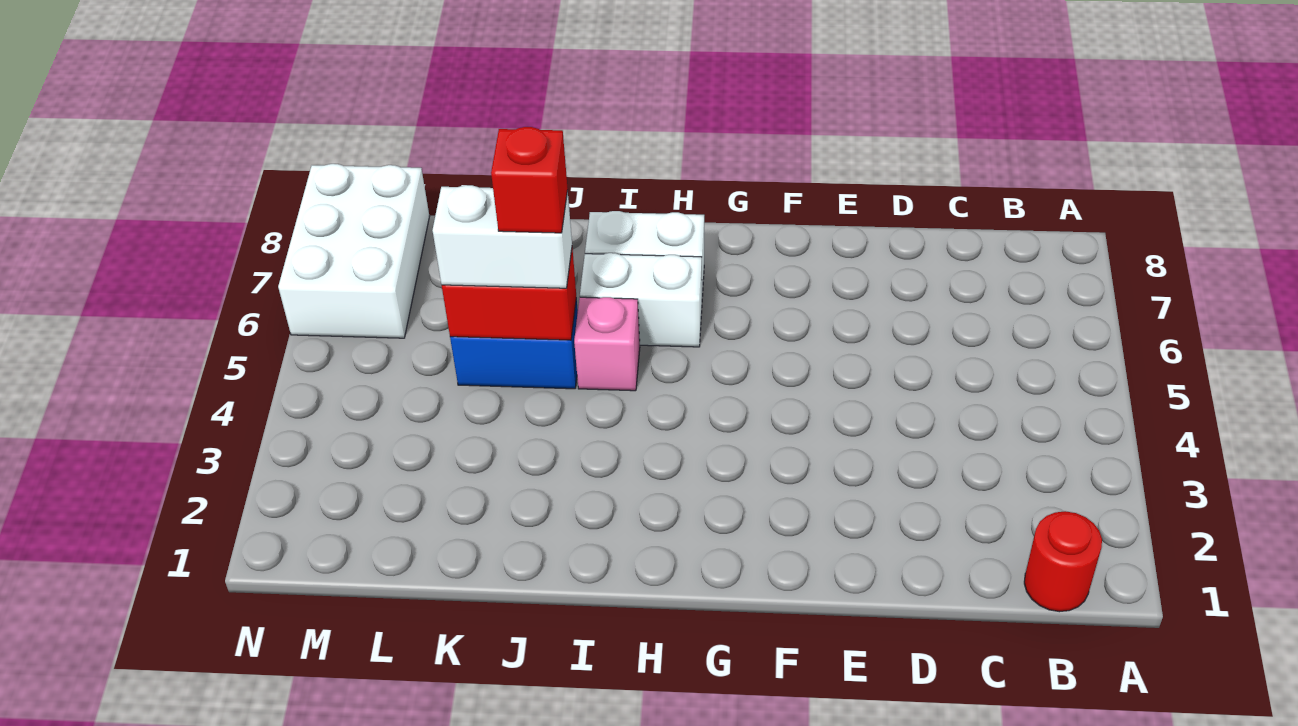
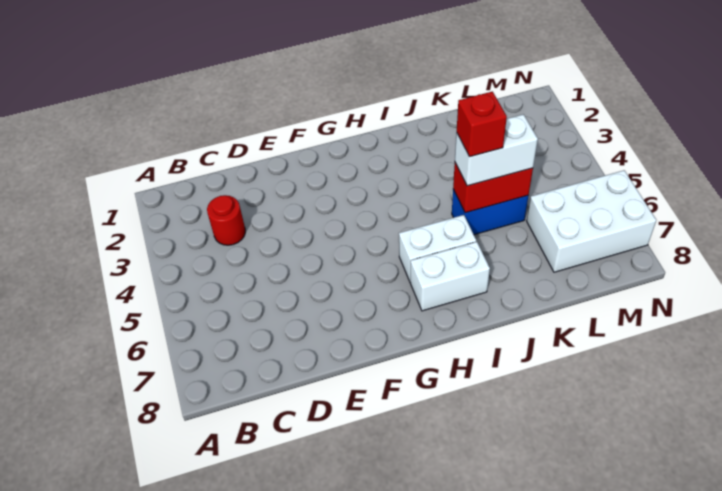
red 1x1 round brick [1024,511,1102,612] -> red 1x1 round brick moved to [207,195,245,245]
pink 1x1 brick [574,297,640,391] -> none
white 2x3 brick [278,164,429,338] -> white 2x3 brick turned to [527,170,656,272]

